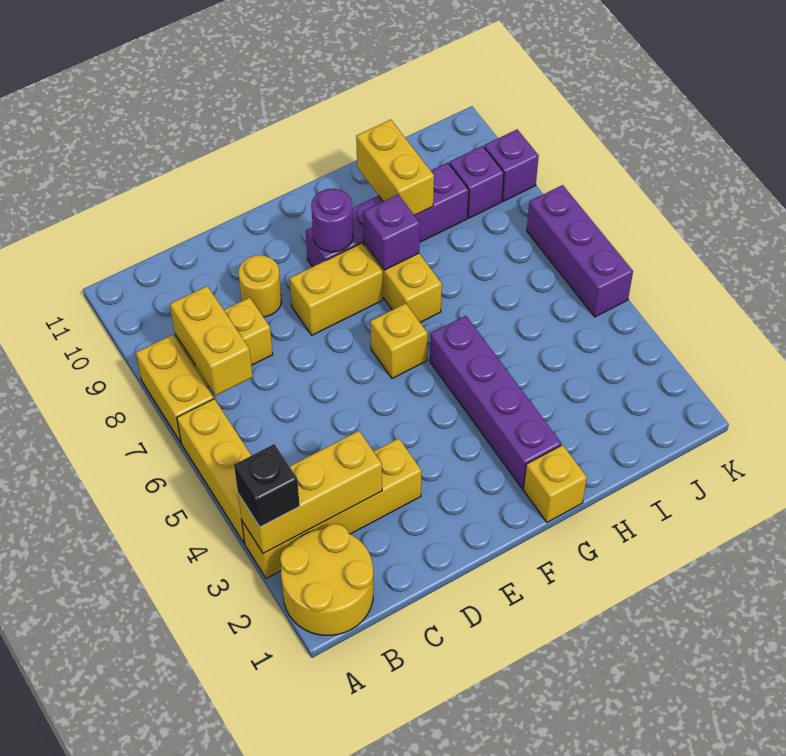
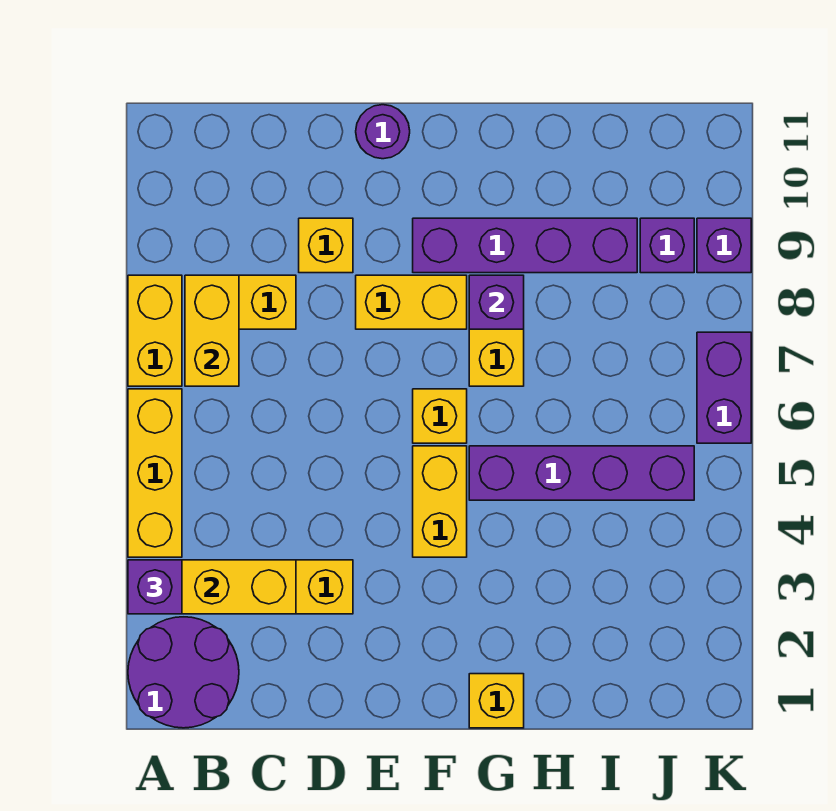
yellow 2x2 round brick [280,524,373,635] -> purple 2x2 round brick [128,617,239,728]
black 1x1 brick [234,444,300,527] -> purple 1x1 brick [128,560,182,614]
yellow 1x1 round brick [238,255,282,317] -> yellow 1x1 brick [299,218,353,273]
purple 1x1 round brick [311,189,353,252] -> purple 1x1 round brick moved to [356,105,410,159]
purple 1x4 brick [430,316,561,488] -> purple 1x4 brick turned to [469,446,694,500]
yellow 1x2 brick [356,120,434,215] -> yellow 1x2 brick moved to [413,446,467,557]
purple 1x3 brick [527,185,633,317] -> purple 1x2 brick [697,332,751,443]

